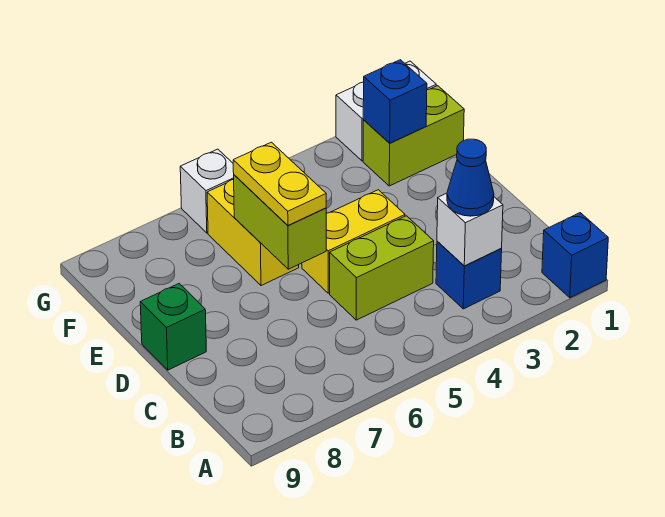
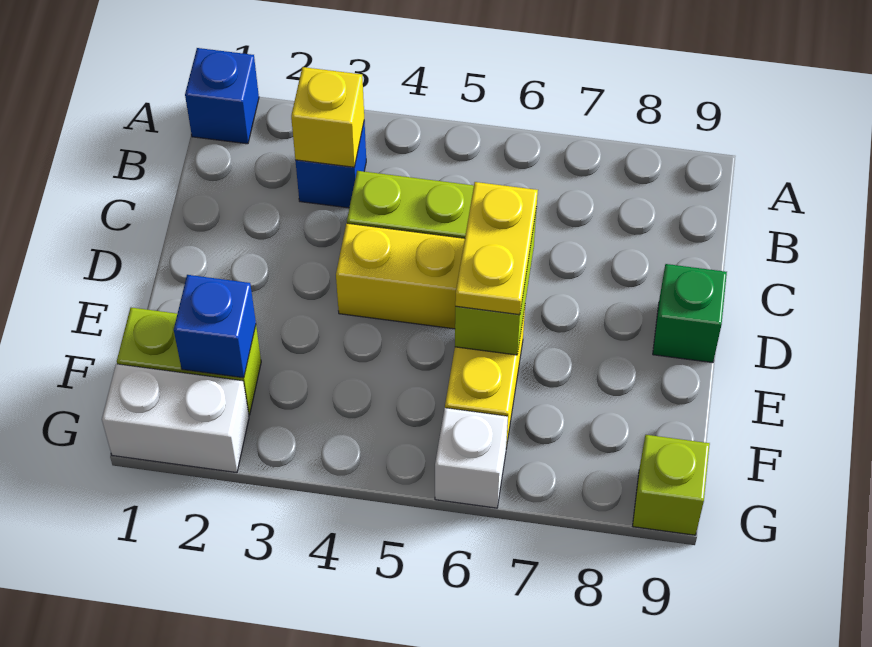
white 1x1 brick [437,193,503,266] -> yellow 1x1 brick [291,67,364,167]
blue 1x1 cone [447,139,494,216] -> none
none -> lime 1x1 brick [633,435,710,535]

